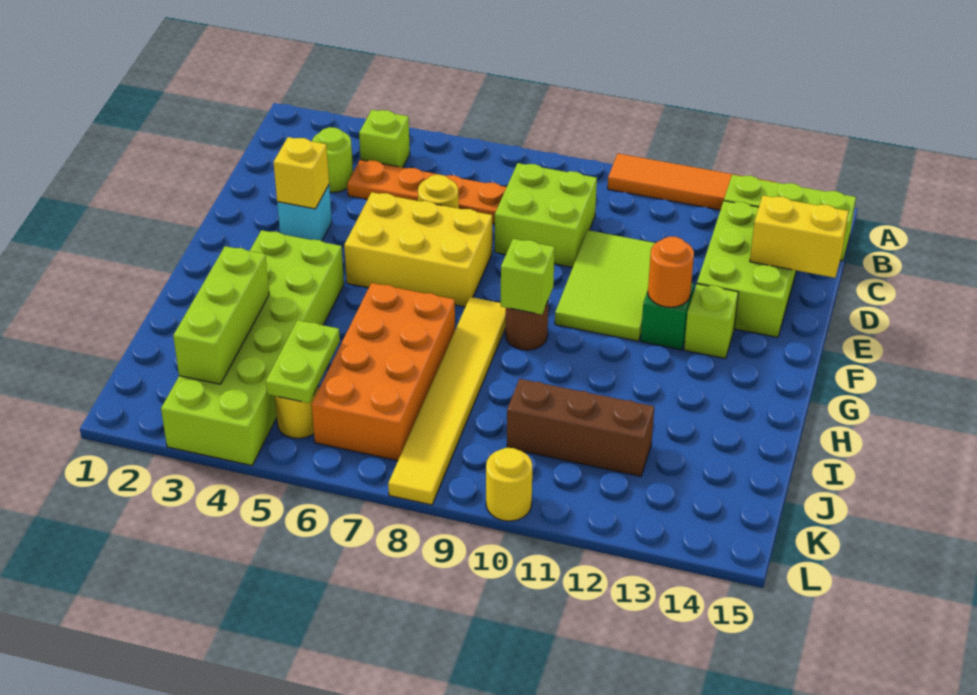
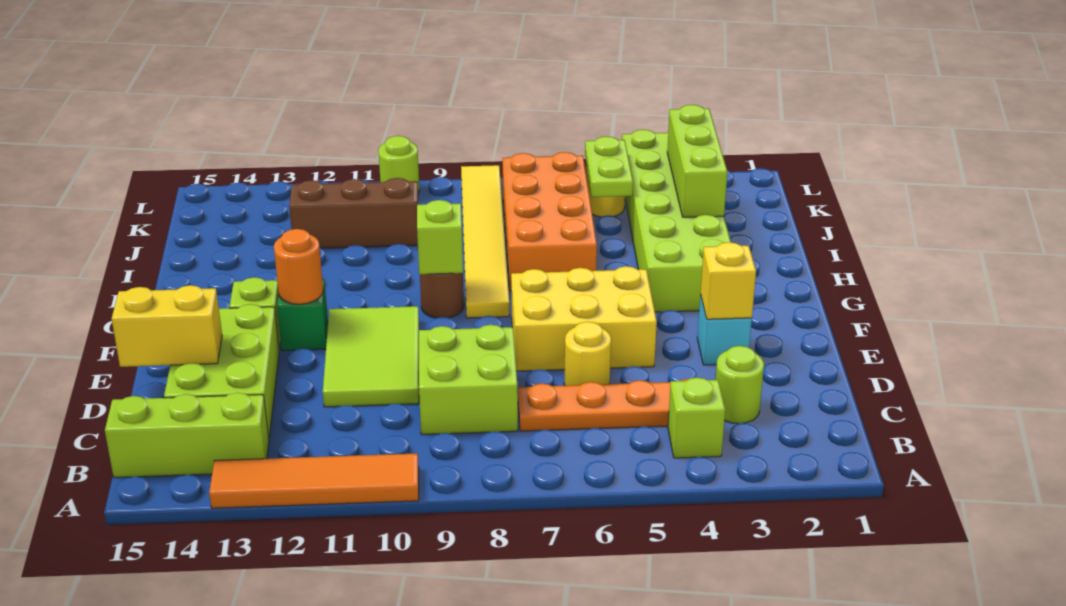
yellow 1x1 round brick [486,448,532,521] -> lime 1x1 round brick [378,136,420,194]

